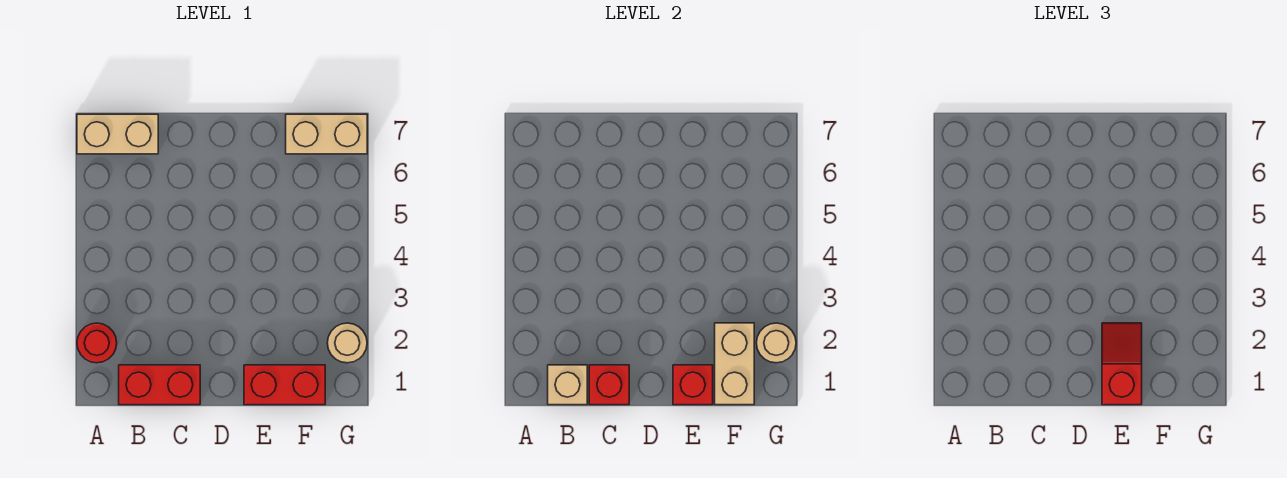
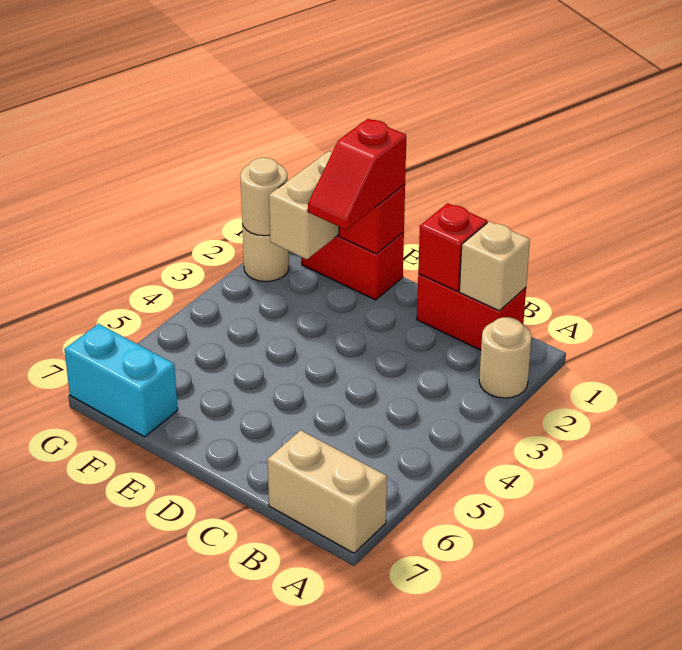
red 1x1 round brick [77,323,117,363] -> tan 1x1 round brick [479,317,532,398]
tan 1x2 brick [286,114,367,154] -> cyan 1x2 brick [64,324,178,437]

